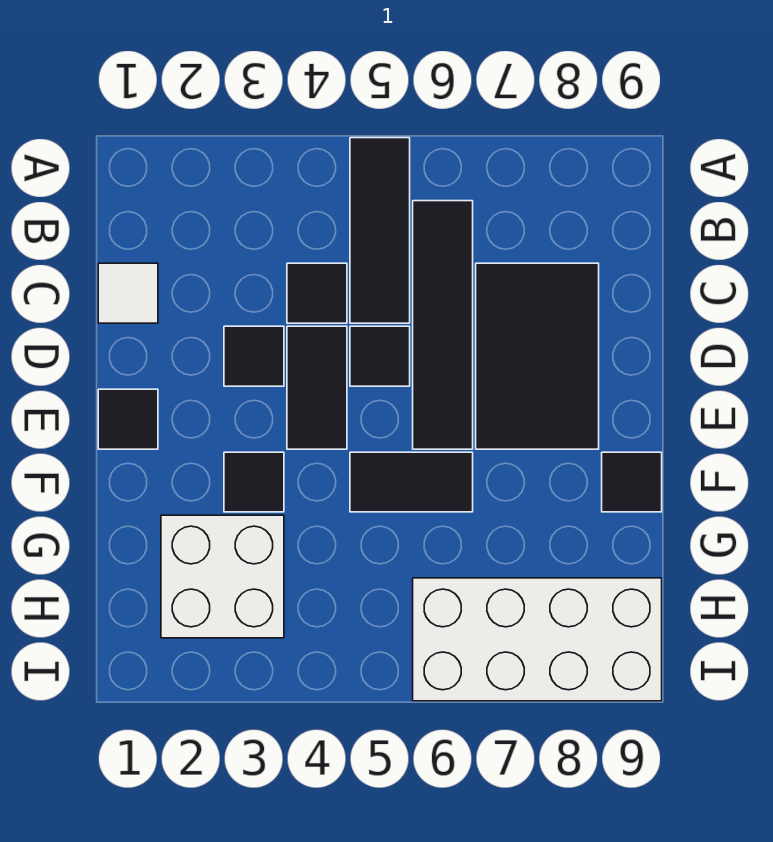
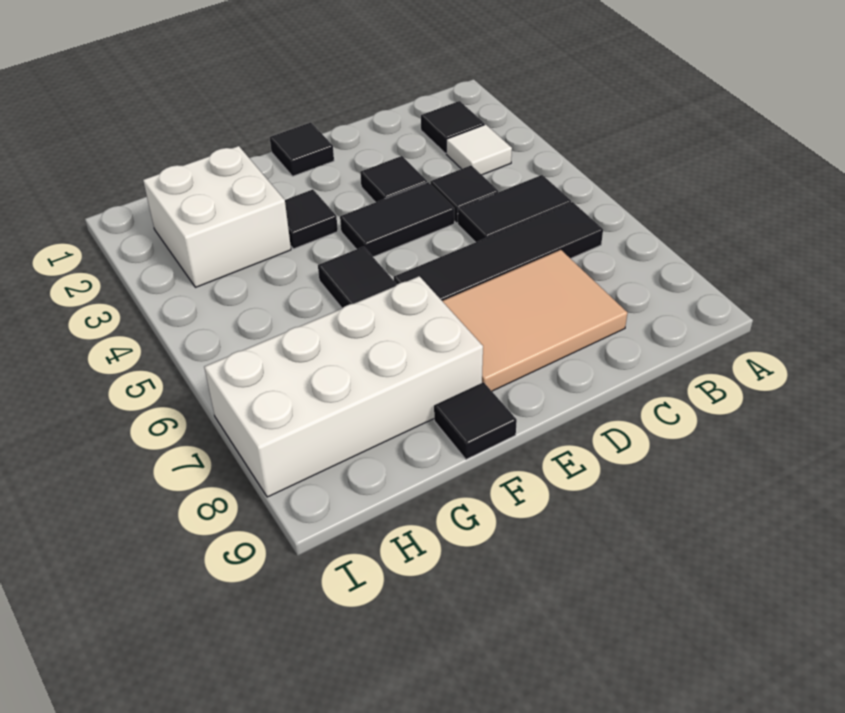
black 1x3 tile [350,138,410,323] -> black 1x2 tile [458,175,571,242]
white 1x1 tile [98,263,158,323] -> white 1x1 tile moved to [446,124,512,175]
black 2x3 tile [476,263,599,449] -> tan 2x3 tile [443,250,628,391]
black 1x1 tile [350,326,410,386] -> black 1x1 tile moved to [421,101,484,153]
white 2x4 brick [413,578,662,701] -> white 2x4 brick turned to [204,276,483,497]

